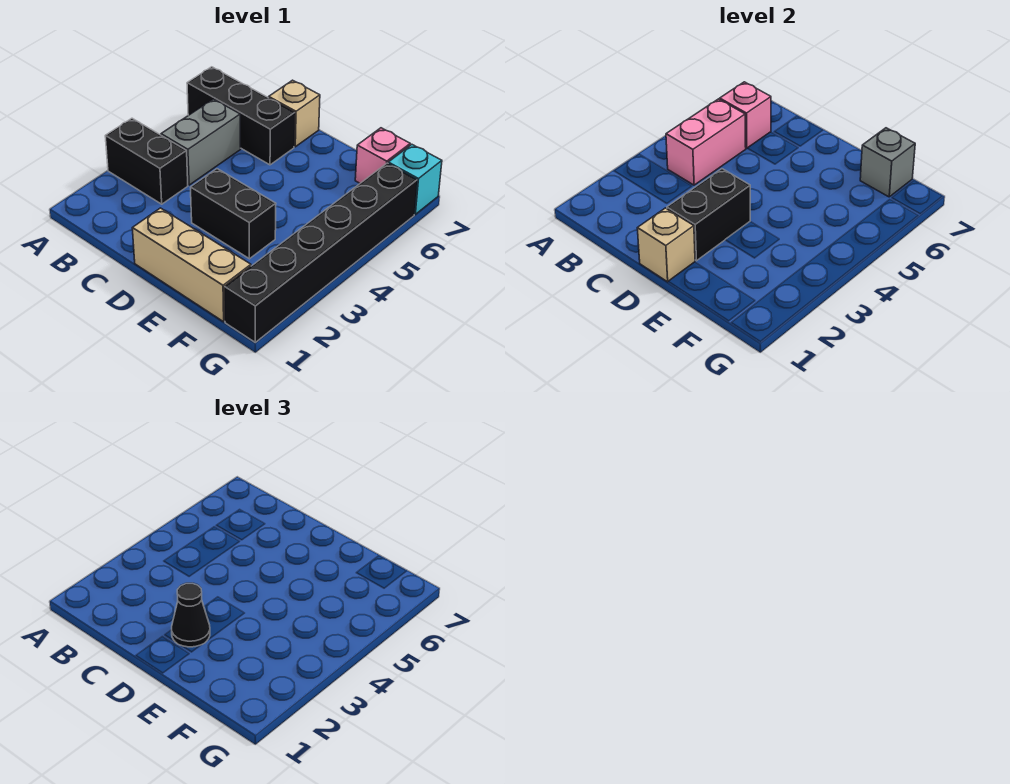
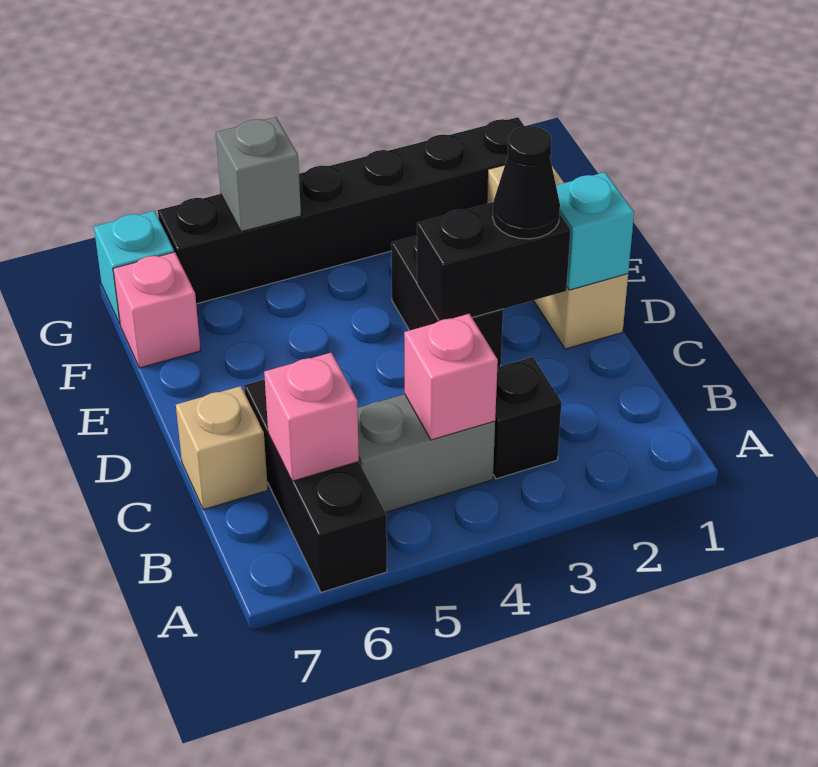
black 1x2 brick [105,118,188,204] -> black 1x1 brick [493,357,562,479]
pink 1x2 brick [666,99,746,185] -> pink 1x1 brick [404,314,498,440]
tan 1x1 brick [637,208,695,282] -> cyan 1x1 brick [556,172,634,290]
grey 1x1 brick [860,128,915,197] -> grey 1x1 brick moved to [216,117,301,232]

